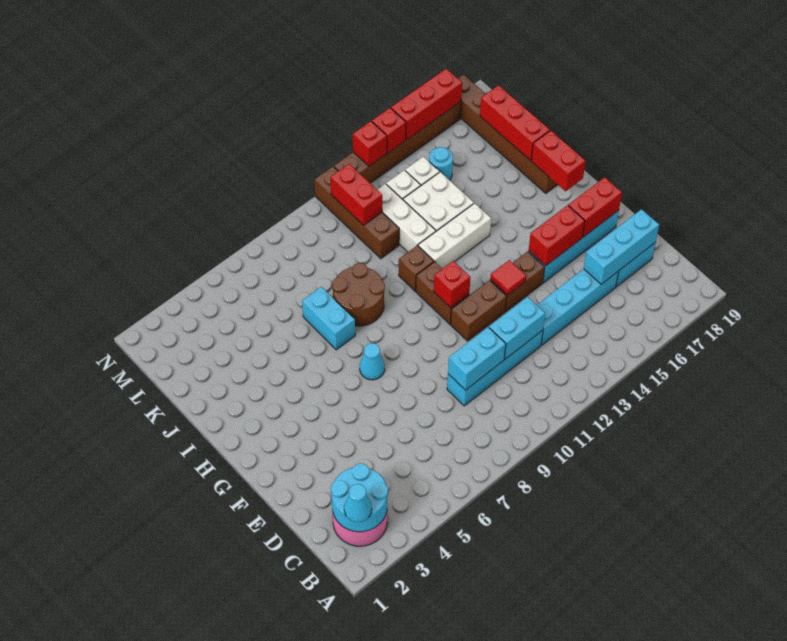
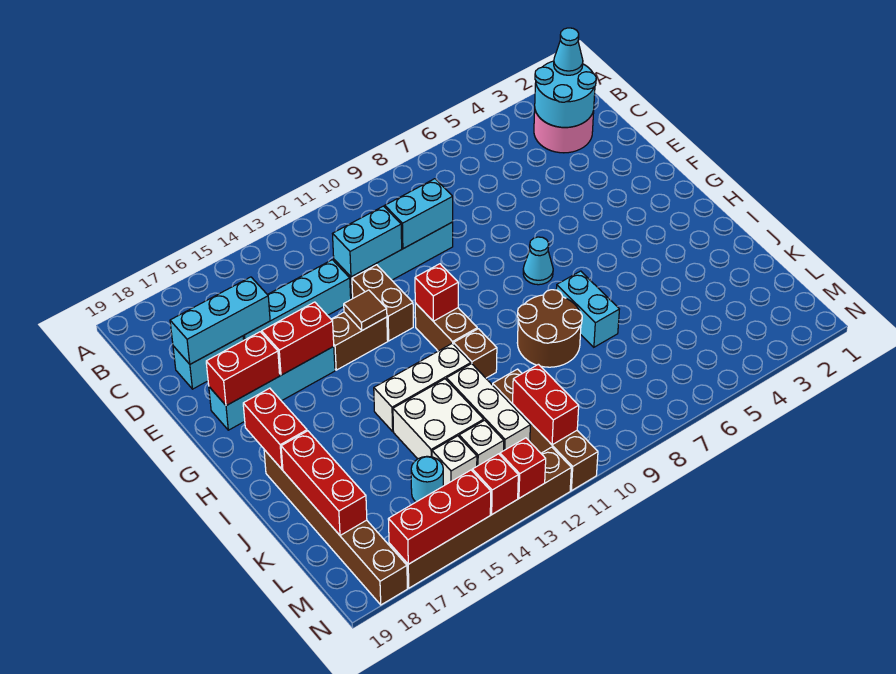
brown 1x2 brick [451,280,507,341] -> brown 1x2 brick turned to [352,265,413,341]
red 1x1 tile [490,260,526,295] -> brown 1x1 tile [344,290,387,330]

